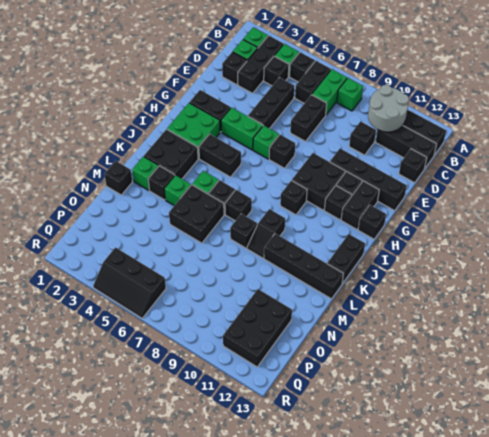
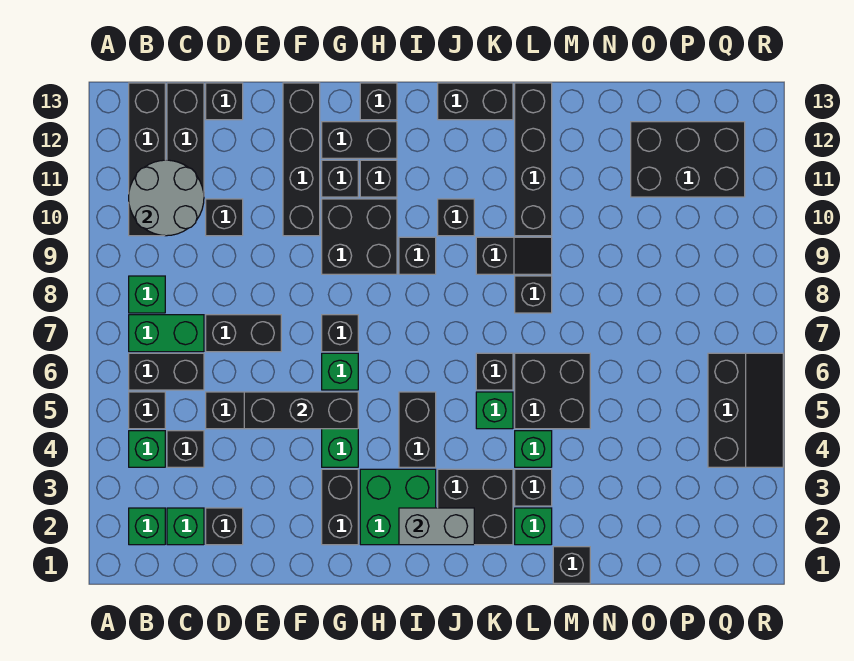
black 1x3 brick [238,36,283,93] -> black 1x3 brick moved to [244,392,358,429]
none -> grey 1x2 brick [399,508,474,545]
black 1x1 brick [225,190,252,221] -> black 1x1 brick moved to [438,199,474,236]

